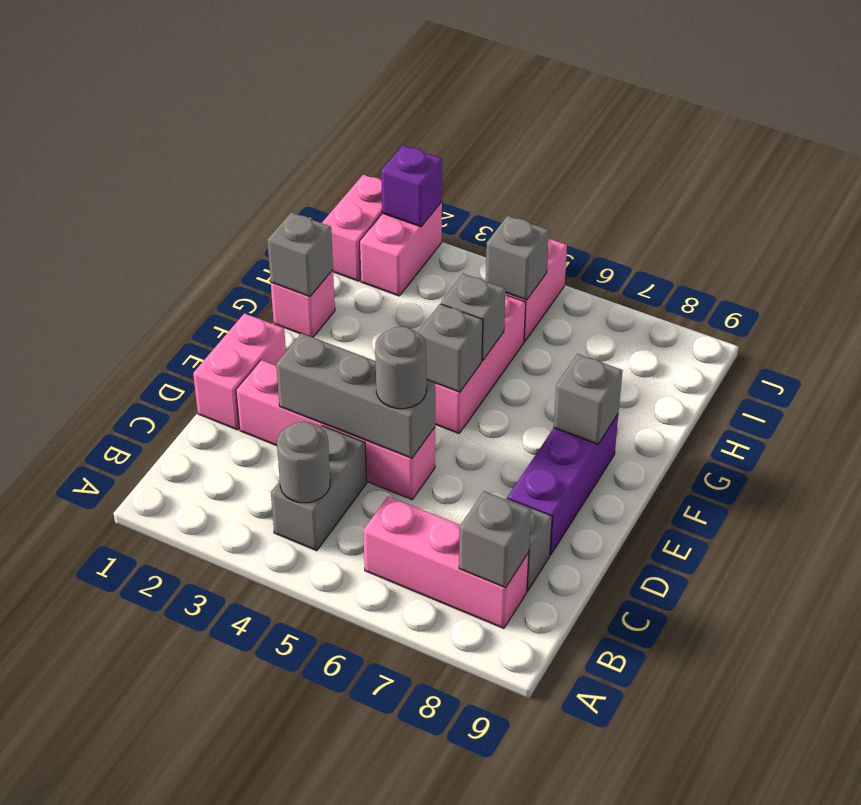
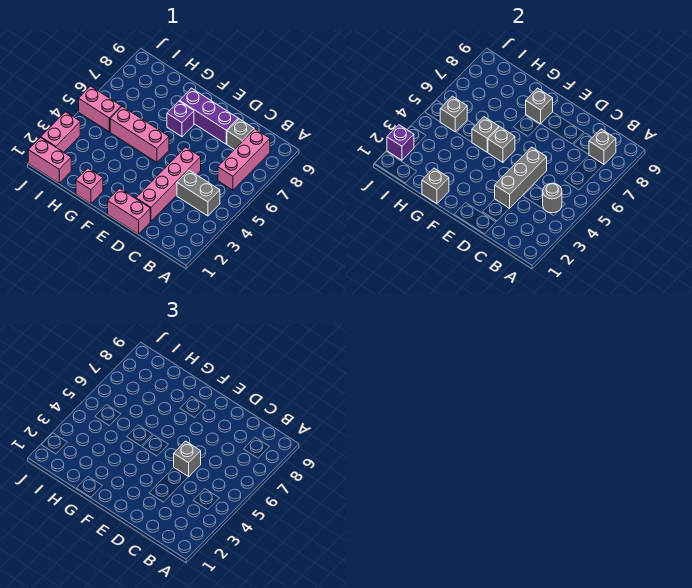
grey 1x1 round brick [375,327,426,409] -> grey 1x1 brick [174,441,201,477]
none -> purple 1x1 brick [167,101,194,137]
pink 1x2 brick [360,202,442,296] -> pink 1x2 brick turned to [41,112,80,152]

